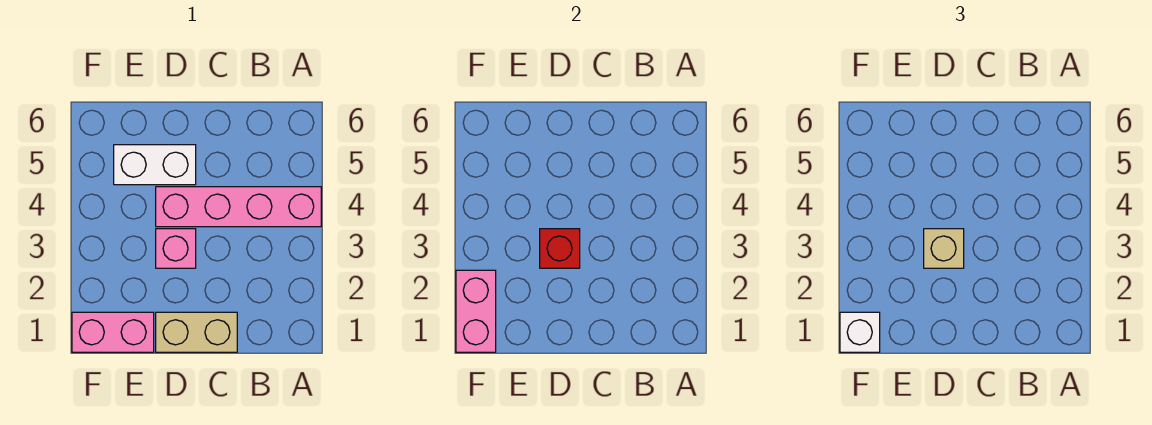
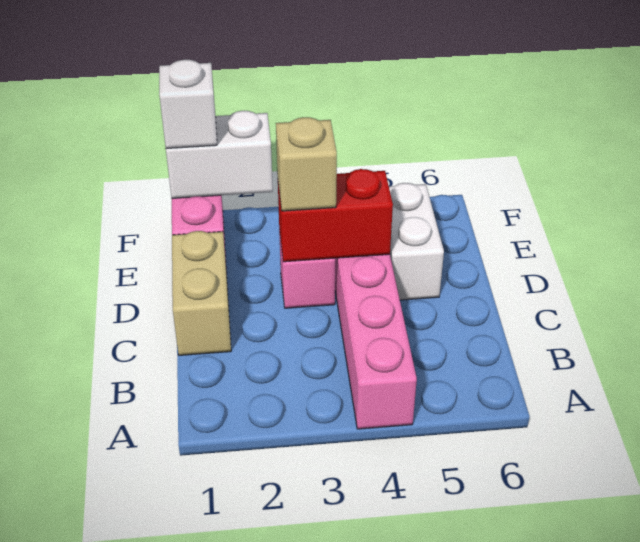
red 1x1 brick [540,229,580,268] -> red 1x2 brick [278,169,393,262]
pink 1x2 brick [456,270,496,352] -> white 1x2 brick [166,111,273,198]

